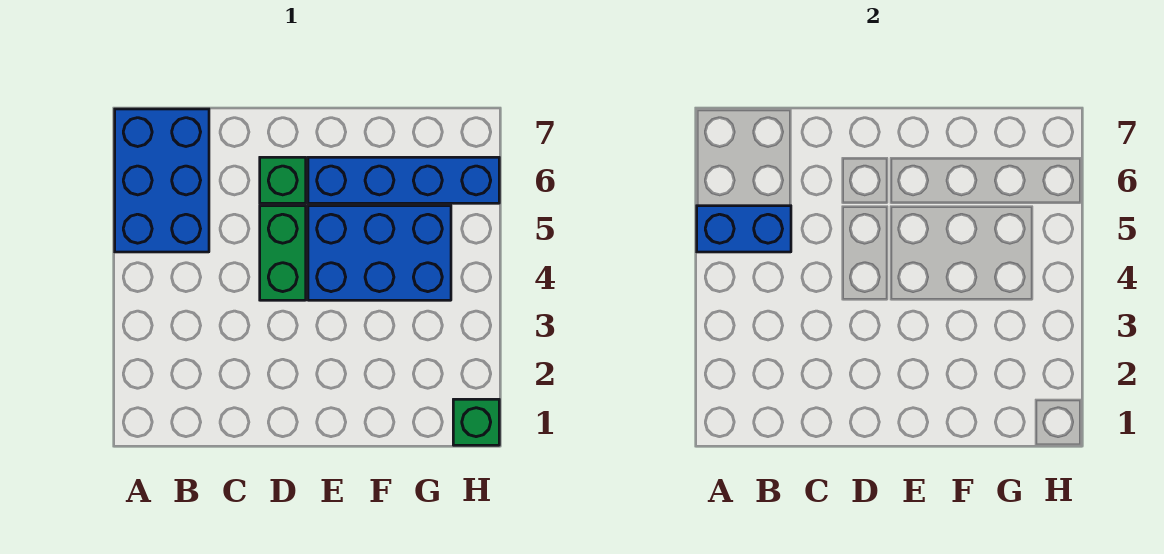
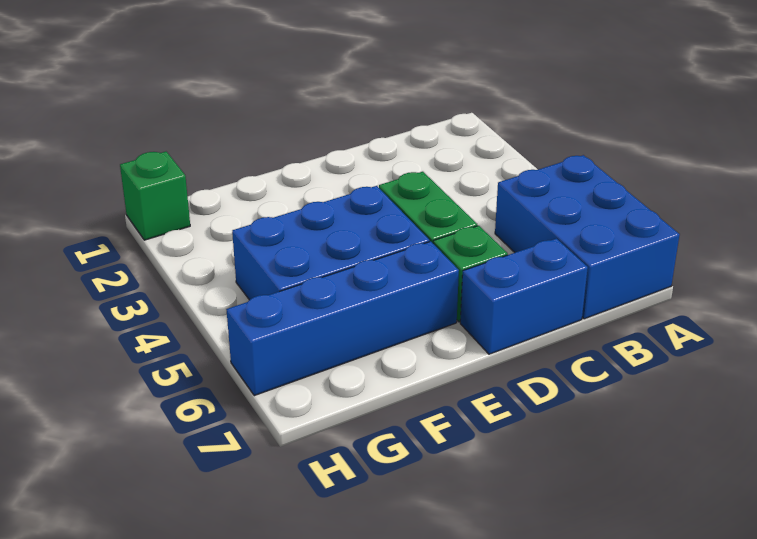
blue 1x2 brick [697,206,791,252] -> blue 1x2 brick moved to [460,239,588,354]

